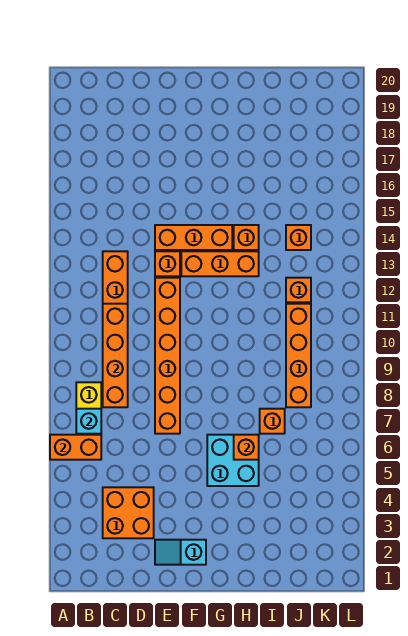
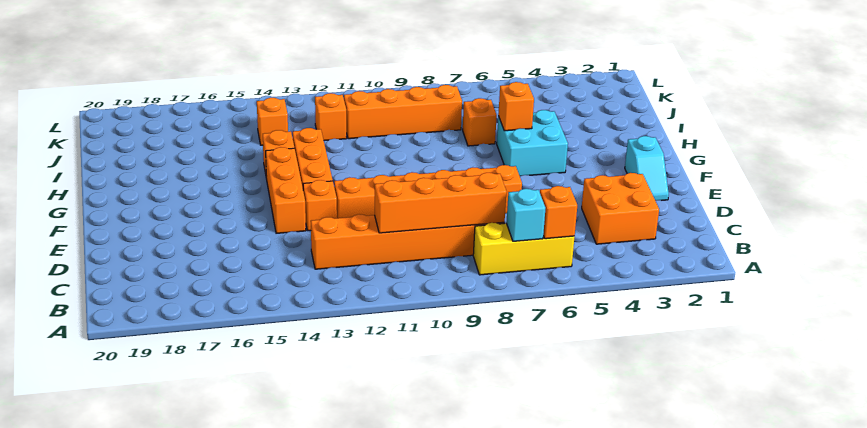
orange 1x2 brick [50,435,101,460] -> orange 1x1 brick [540,186,577,239]

